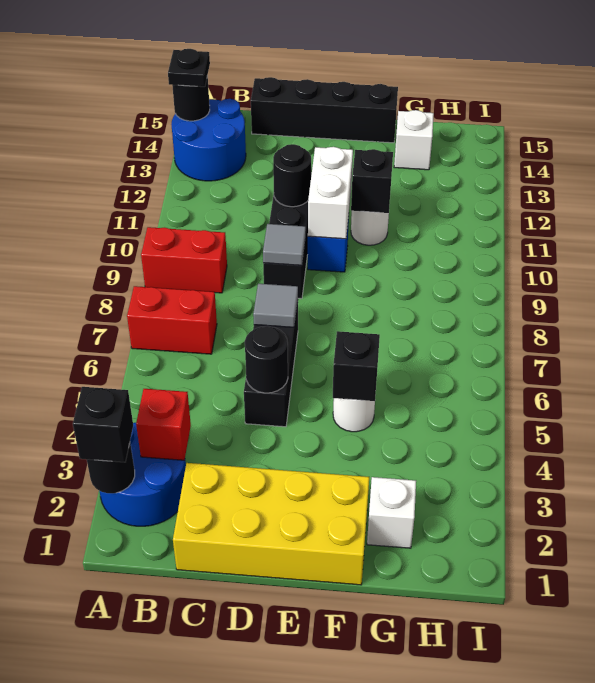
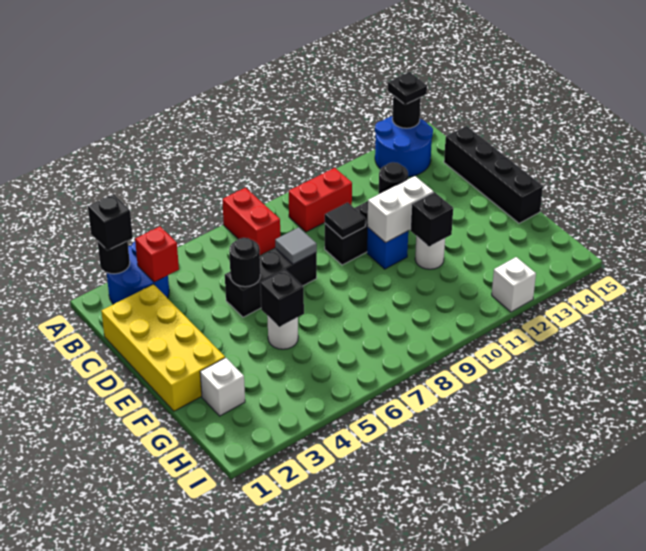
red 1x2 brick [141,227,227,293] -> red 1x2 brick turned to [289,168,352,232]
grey 1x1 tile [263,224,306,265] -> black 1x1 tile [325,202,366,239]
white 1x1 brick [394,110,434,170] -> white 1x1 brick moved to [492,257,536,312]

